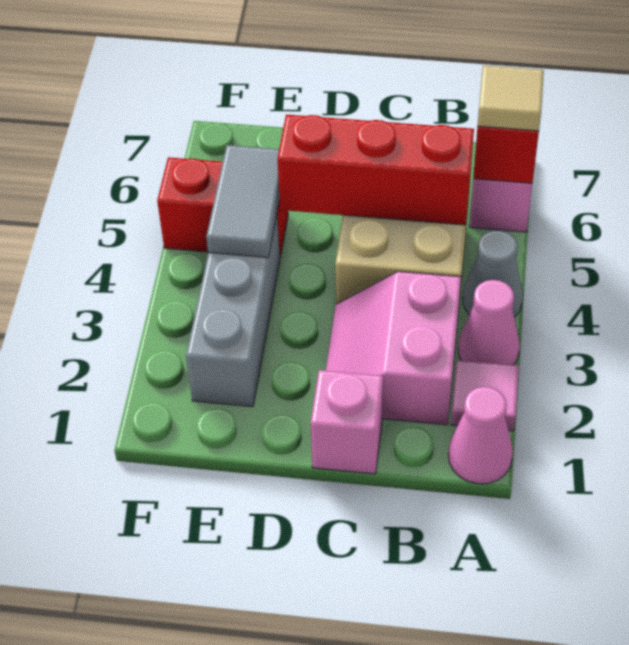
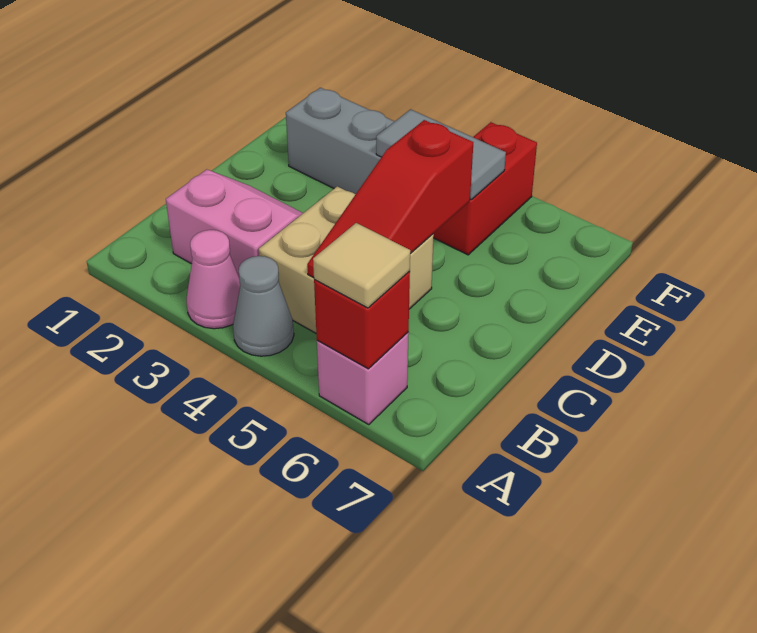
pink 1x1 cone [448,387,513,484] -> none
pink 1x1 tile [451,360,519,431] -> none
red 1x3 brick [278,115,474,225] -> red 1x3 slope [307,120,473,278]
pink 1x1 brick [311,370,383,474] -> none

